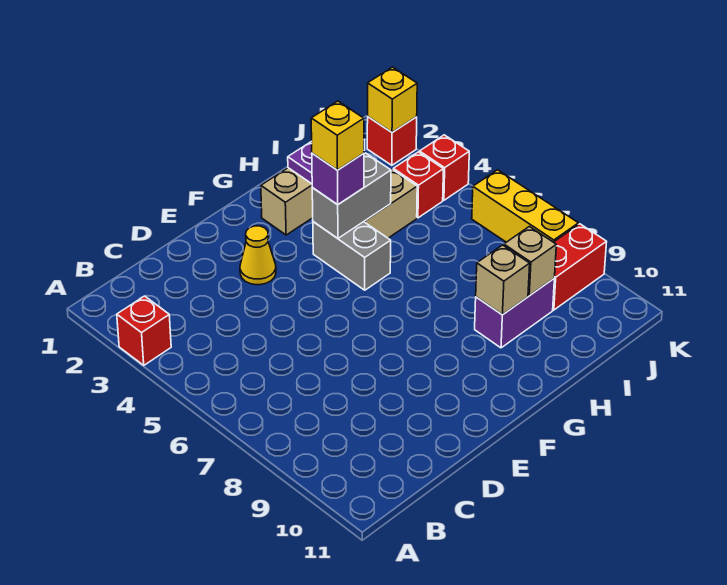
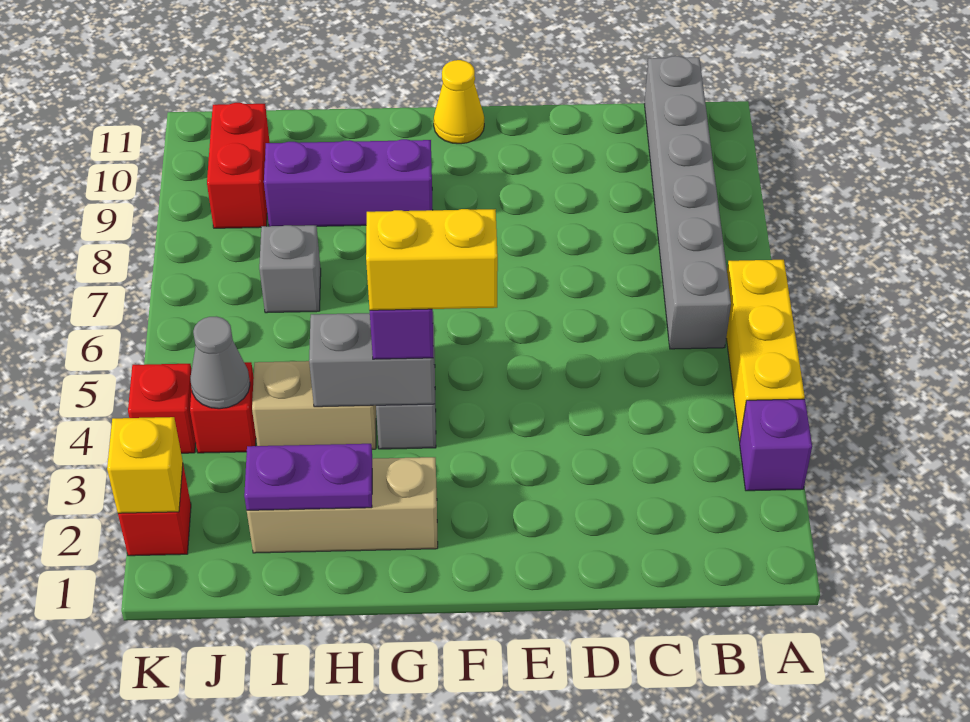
red 1x1 brick [117,296,171,365] -> purple 1x1 brick [740,399,812,491]
none -> grey 1x6 brick [644,56,731,349]
yellow 1x1 cone [240,226,276,285] -> yellow 1x1 cone moved to [434,60,484,144]
yellow 1x1 brick [311,101,364,170] -> yellow 1x2 brick [366,209,498,310]
purple 1x2 brick [475,279,554,348] -> purple 1x3 brick [264,139,432,226]
tan 1x1 brick [476,245,530,315] -> none
none -> grey 1x1 brick [259,225,321,313]
tan 1x1 brick [504,227,556,296] -> none
none -> grey 1x1 cone [190,316,250,409]
red 1x2 brick [553,224,607,310] -> red 1x2 brick turned to [207,103,270,228]
yellow 1x3 brick [472,170,578,242] -> yellow 1x3 brick moved to [726,260,805,441]

